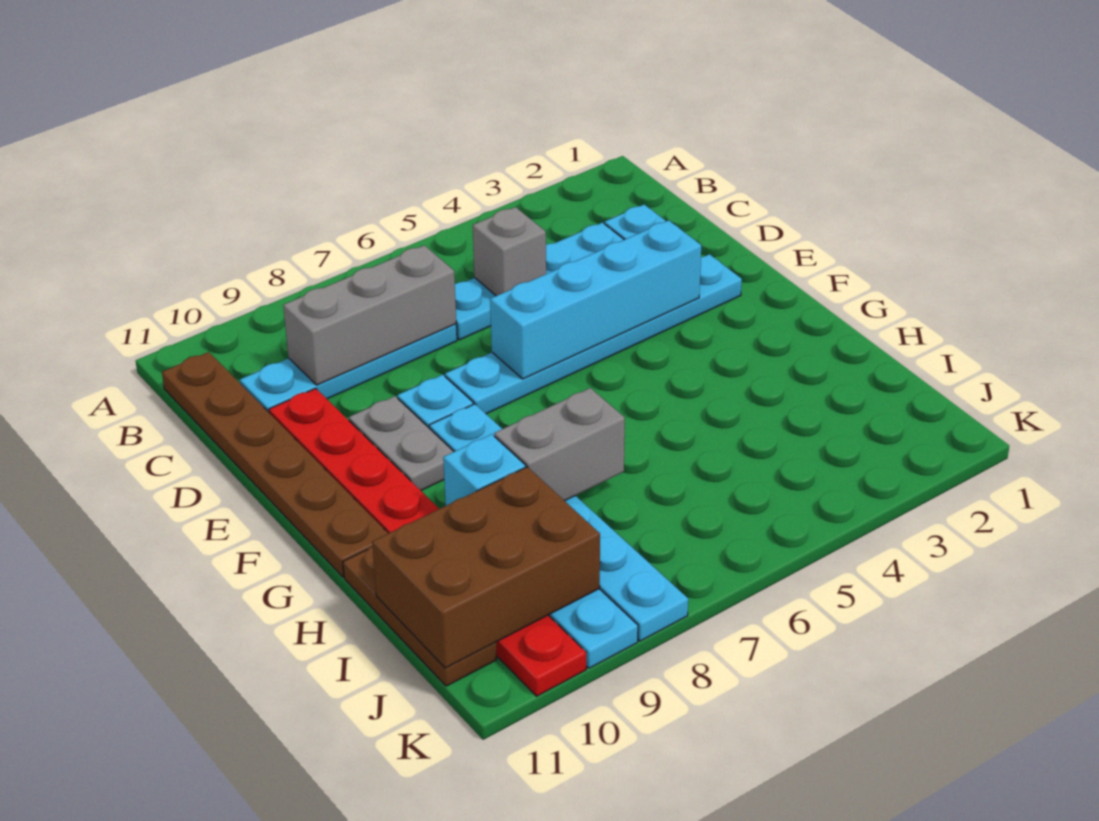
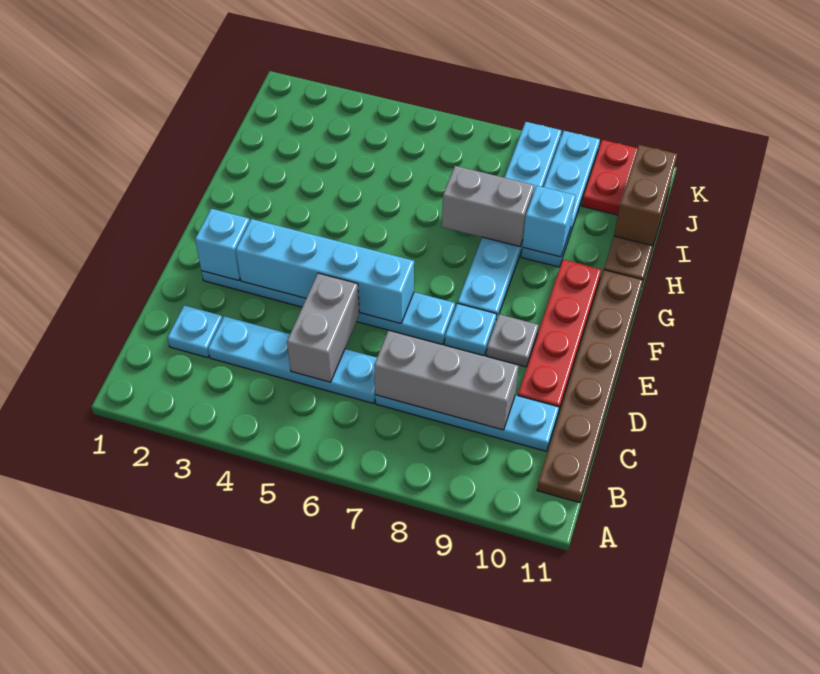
grey 1x1 brick [473,207,546,296] -> grey 1x2 brick [287,273,359,382]
none -> cyan 1x1 brick [195,209,250,281]
grey 1x2 plate [349,396,454,490] -> grey 1x1 plate [486,314,539,367]
brown 2x3 brick [372,467,600,668] -> brown 1x2 brick [614,145,677,246]

